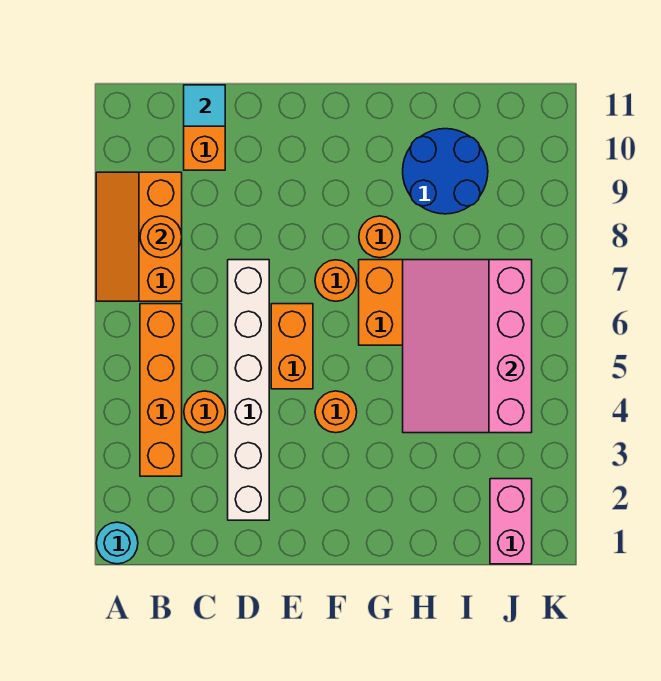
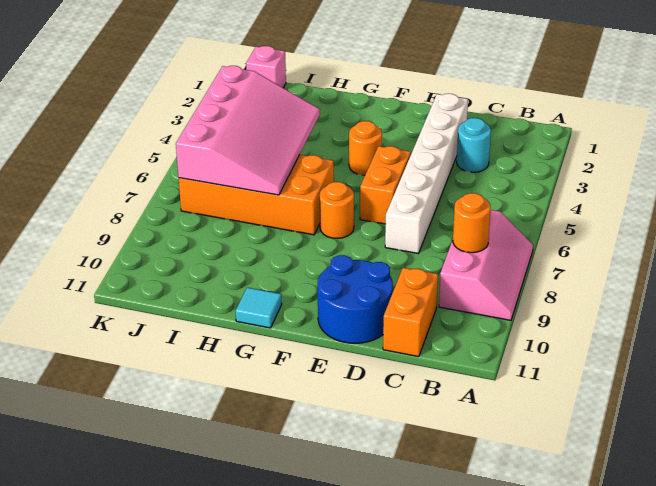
cyan 1x1 round brick [96,522,138,564] -> cyan 1x1 round brick moved to [457,118,491,172]
orange 2x3 slope [96,172,182,301] -> pink 2x3 slope [439,210,533,320]
orange 1x4 brick [140,304,182,476] -> none
orange 1x1 round brick [184,391,225,433] -> none
cyan 1x1 tile [184,85,225,126] -> cyan 1x1 tile moved to [236,288,282,328]
orange 1x1 round brick [359,216,400,258] -> none
blue 2x2 round brick [403,129,488,214] -> blue 2x2 round brick moved to [318,255,393,343]
pink 1x2 brick [490,479,532,564] -> pink 1x1 brick [246,46,286,88]

